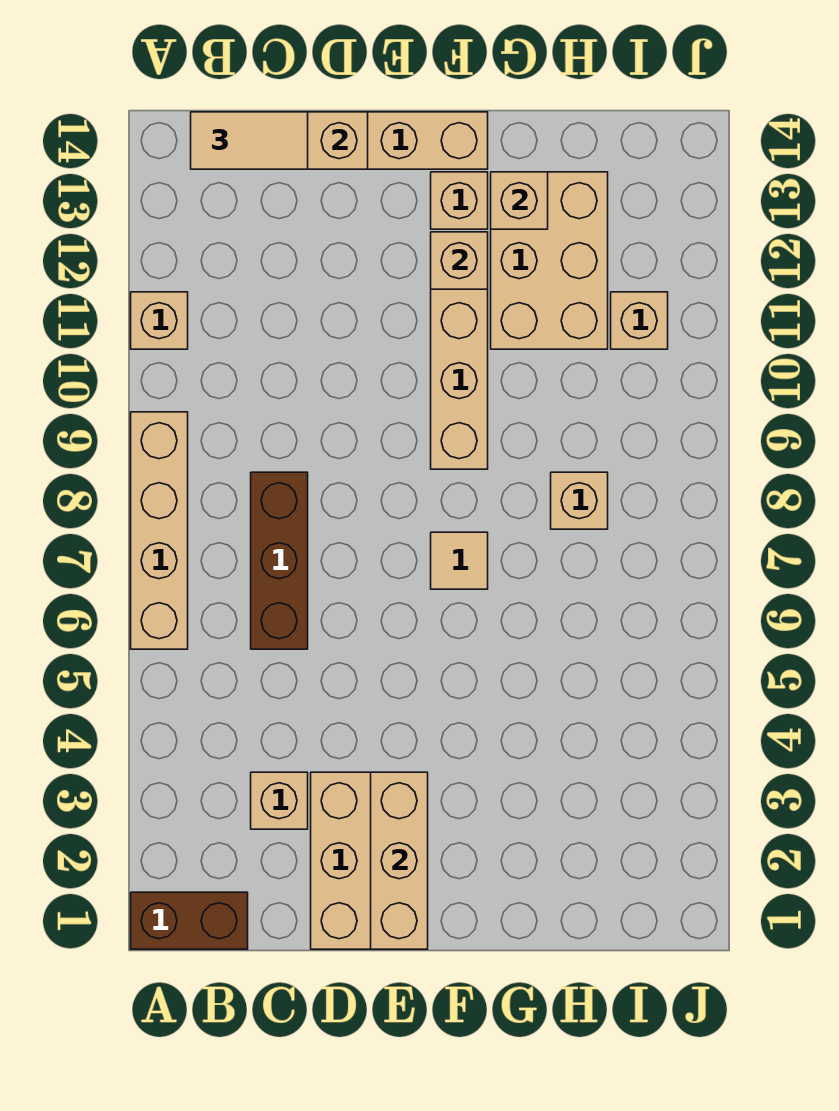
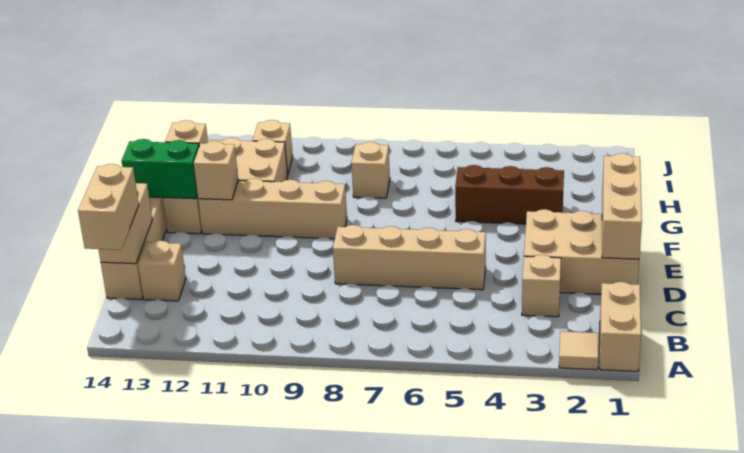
brown 1x2 brick [131,892,248,949] -> tan 1x2 brick [600,282,641,371]
tan 1x4 brick [131,412,188,649] -> tan 1x4 brick moved to [333,225,486,290]
tan 1x1 brick [131,292,188,349] -> tan 1x1 brick moved to [138,241,186,301]
tan 1x2 tile [191,112,308,169] -> tan 1x2 brick [78,164,139,250]
brown 1x3 brick [251,472,308,649] -> brown 1x3 brick moved to [455,165,564,224]
tan 1x3 brick [371,772,428,949] -> tan 1x3 brick turned to [602,153,642,259]
tan 1x1 tile [431,532,488,589] -> tan 1x1 tile moved to [559,331,598,370]
none -> green 1x2 brick [122,139,199,199]

